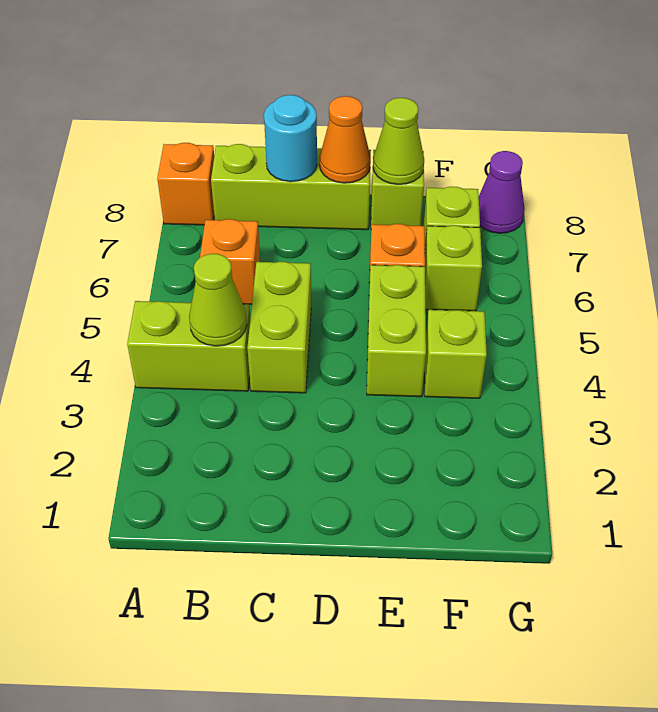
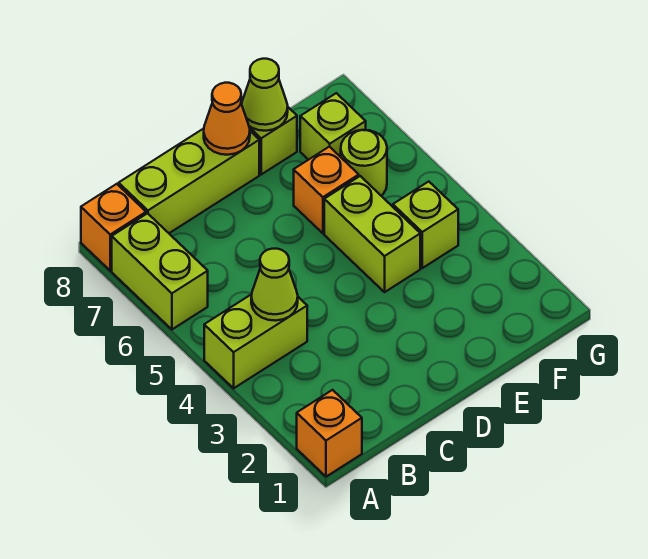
orange 1x1 brick [200,219,260,304] -> orange 1x1 brick moved to [297,390,362,477]
lime 1x2 brick [247,262,311,393] -> lime 1x2 brick moved to [112,213,208,329]
cyan 1x1 round brick [264,95,317,182] -> none
lime 1x1 brick [425,225,482,311] -> lime 1x1 round brick [341,130,387,196]
purple 1x1 cone [479,151,525,233] -> none

